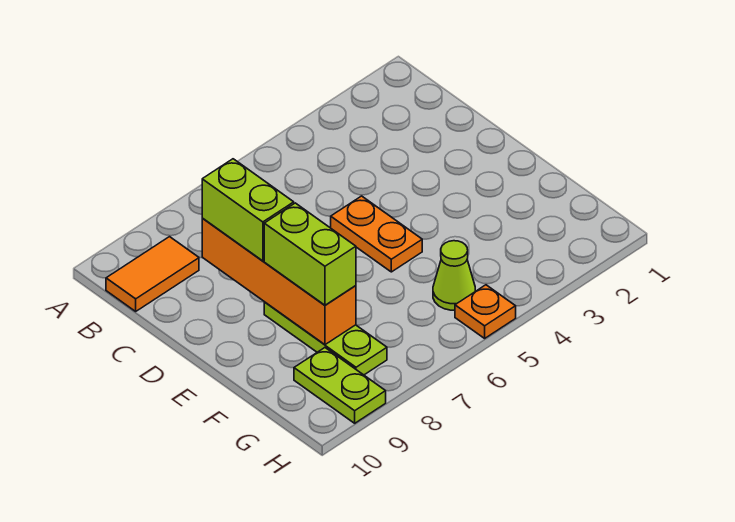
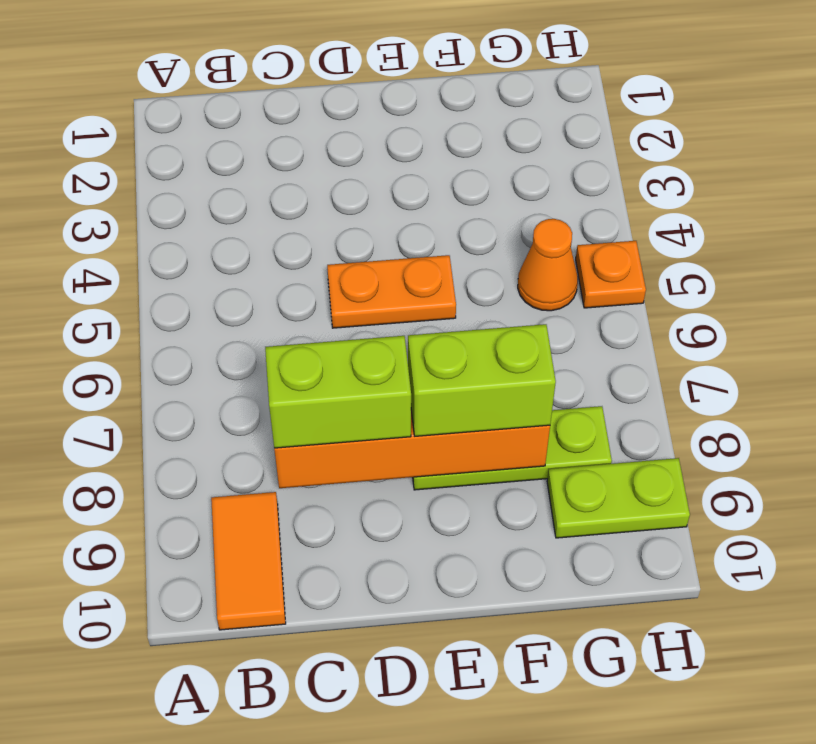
lime 1x1 cone [433,241,475,310] -> orange 1x1 cone [518,219,578,311]

